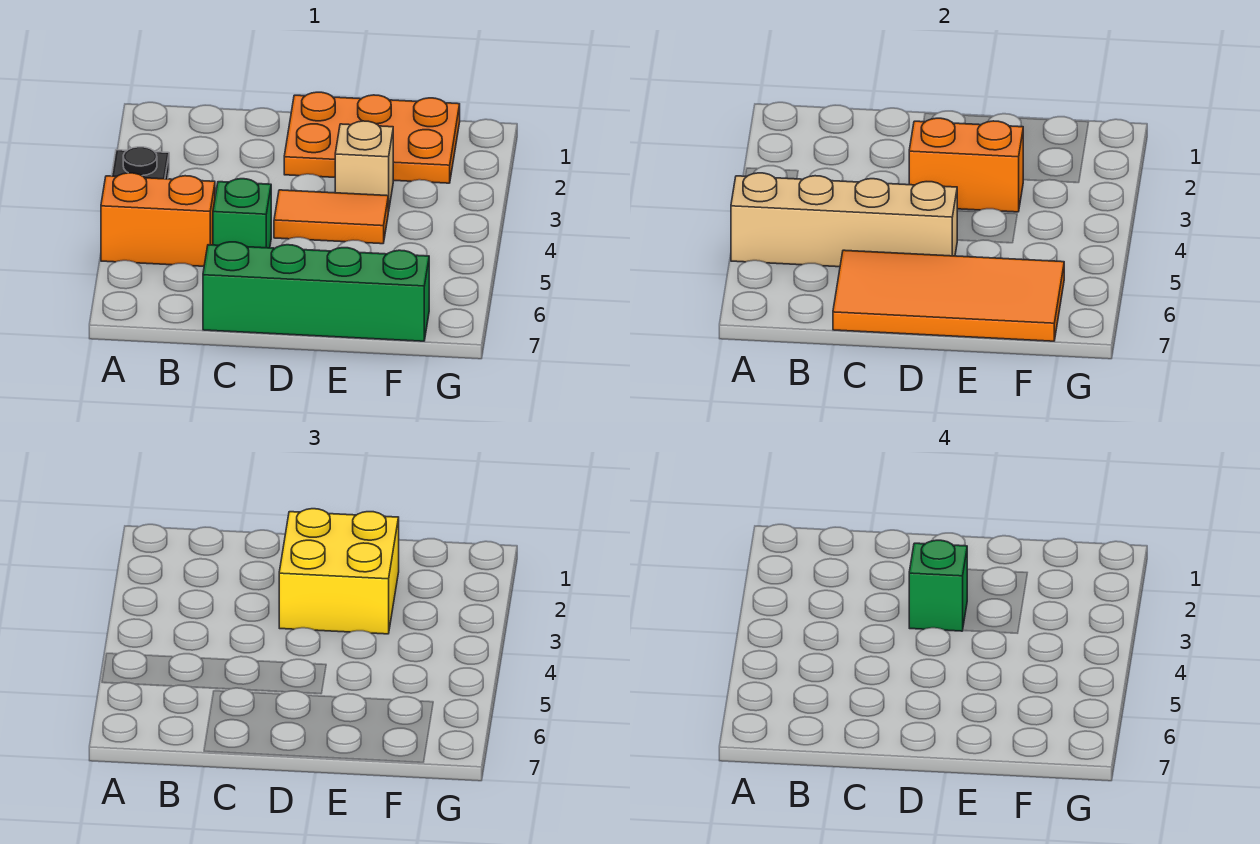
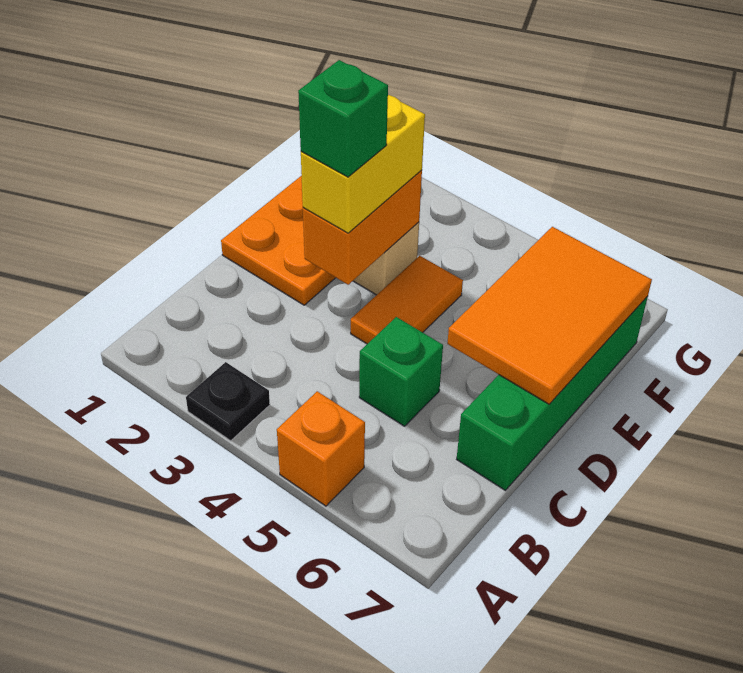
orange 1x2 brick [101,173,215,266] -> orange 1x1 brick [277,391,365,506]
tan 1x4 brick [731,173,957,267] -> none
orange 2x4 tile [833,250,1064,341] -> orange 2x3 tile [447,227,652,404]
yellow 2x2 brick [279,509,399,634] -> yellow 1x2 brick [301,95,425,233]

